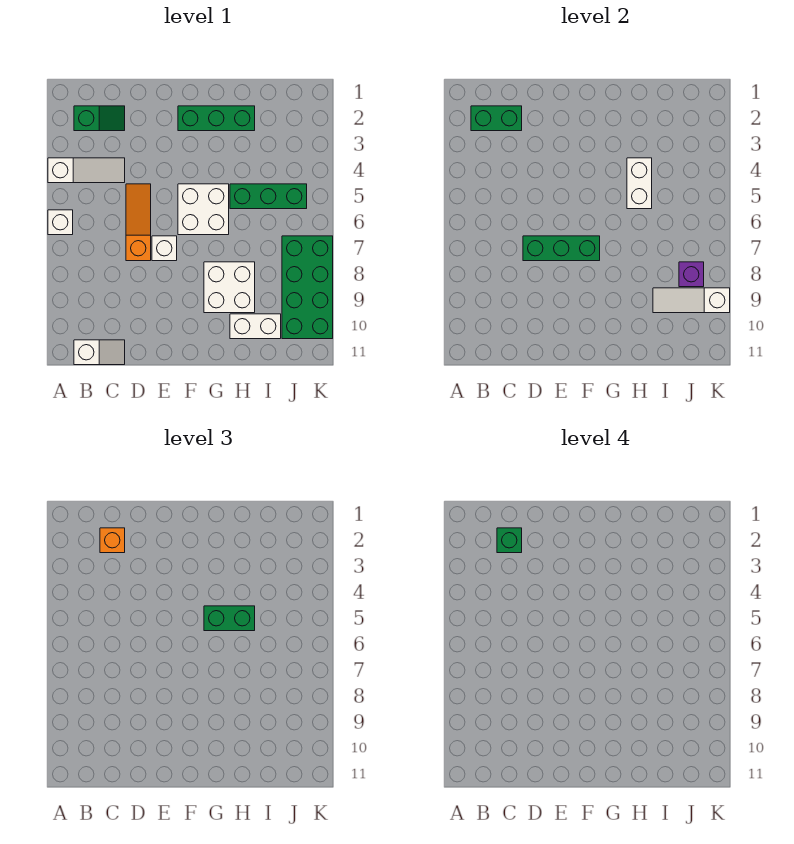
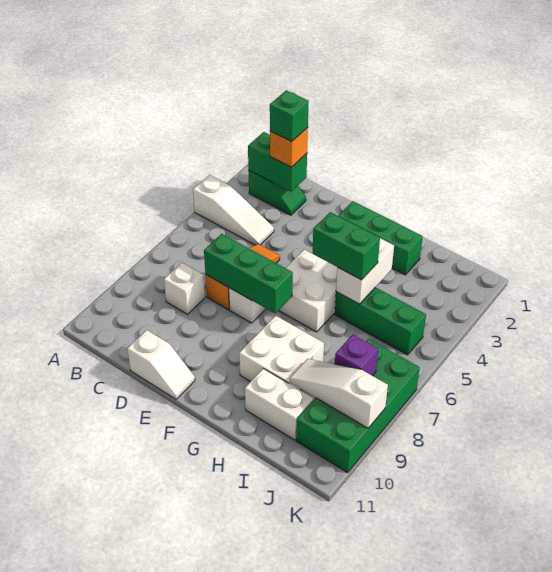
white 1x1 brick [48,210,73,235] -> white 1x1 brick moved to [164,263,205,314]
white 1x2 slope [74,340,125,365] -> white 1x2 slope moved to [127,330,195,399]

